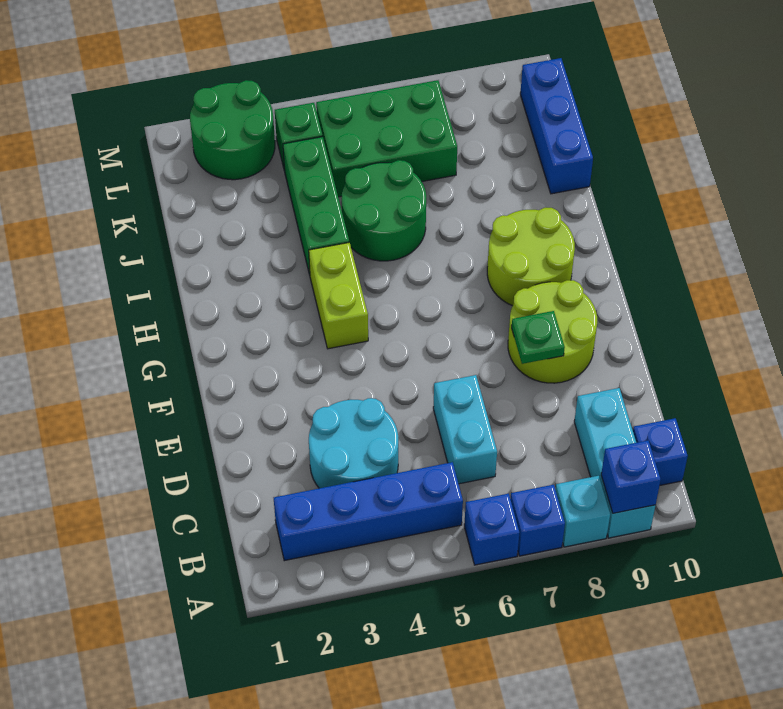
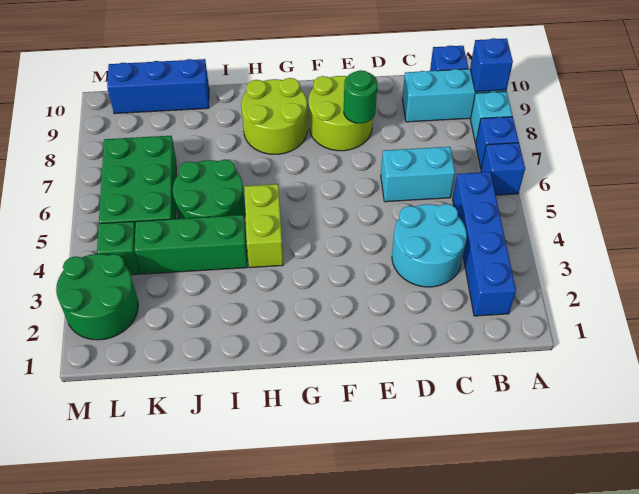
green 1x1 plate [512,311,565,364] -> green 1x1 round brick [344,70,378,123]
lime 1x2 brick [309,242,368,349] -> lime 1x2 brick turned to [244,184,283,268]

